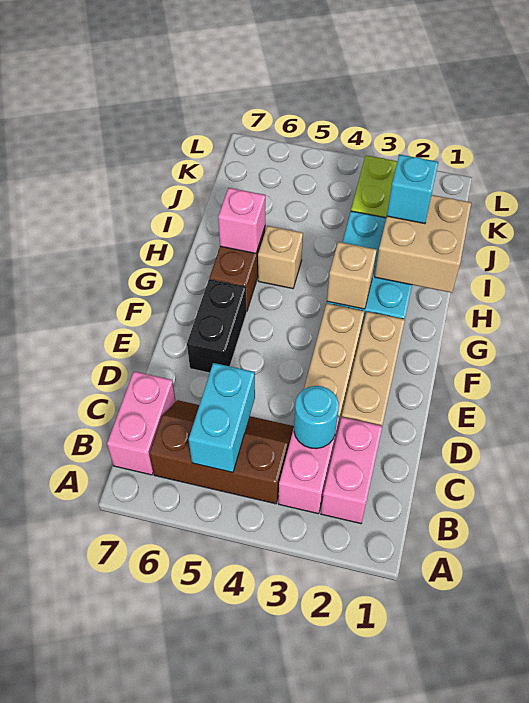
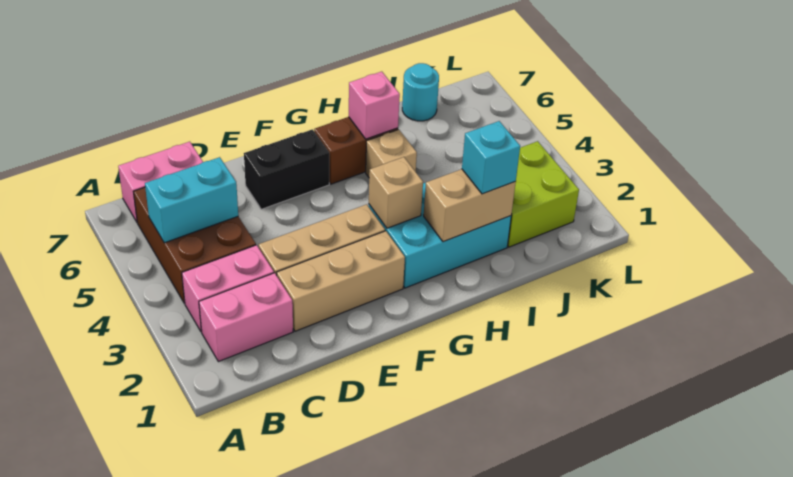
brown 2x3 slope [149,400,294,504] -> brown 2x3 brick [134,187,256,303]
cyan 1x1 round brick [294,386,339,449] -> cyan 1x1 round brick moved to [402,63,439,121]
tan 2x2 brick [375,195,471,293] -> tan 1x2 brick [424,169,516,242]

